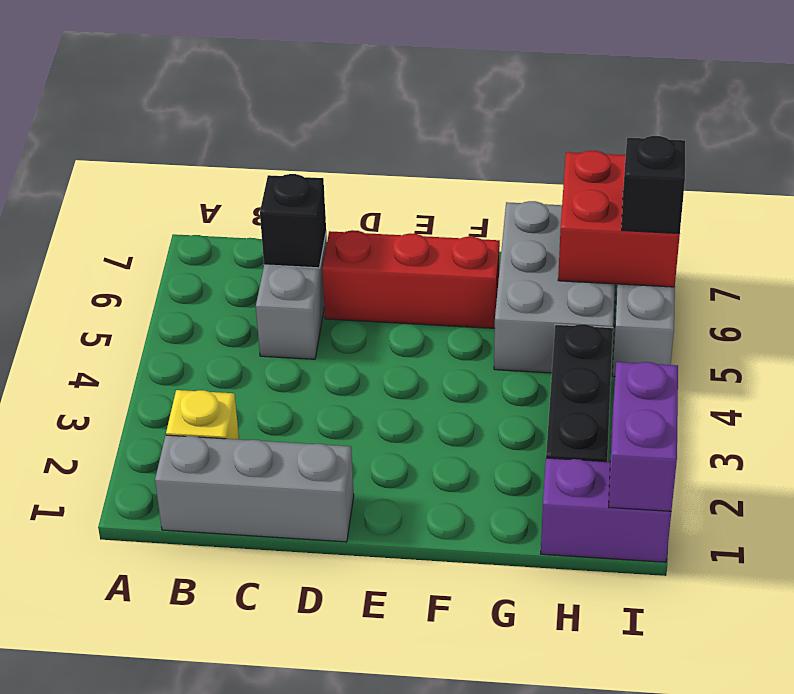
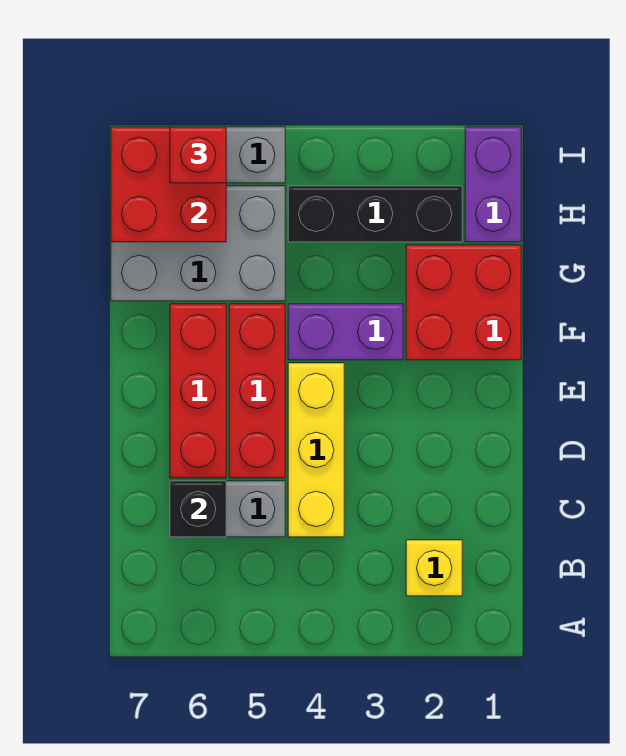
grey 1x3 brick [155,435,354,542] -> none
none -> yellow 1x3 brick [288,363,344,537]
none -> red 1x3 brick [229,304,285,478]
none -> red 2x2 brick [406,245,521,360]
purple 1x2 brick [609,362,678,511] -> purple 1x2 brick moved to [288,304,403,360]
black 1x1 brick [622,136,685,234] -> red 1x1 brick [170,127,226,183]

